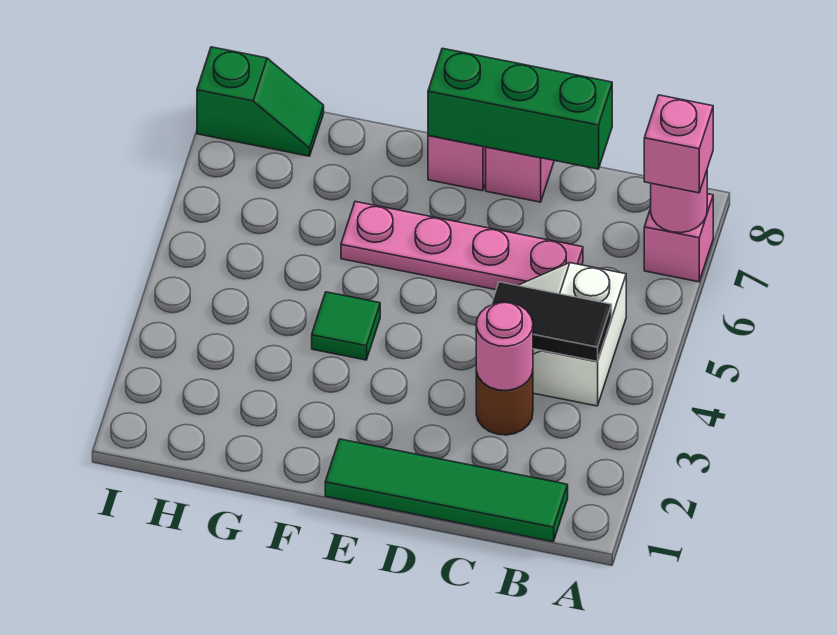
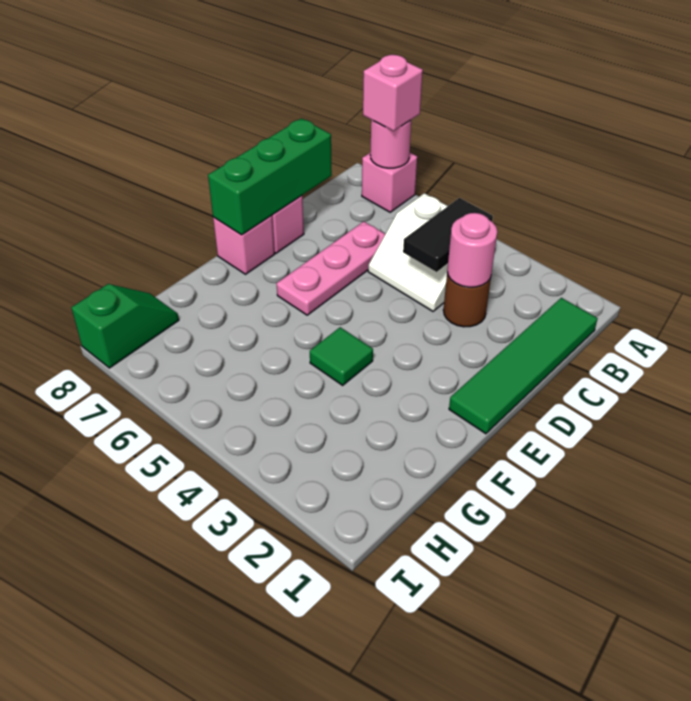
pink 1x4 plate [341,202,583,290] -> pink 1x3 plate [276,221,385,315]

